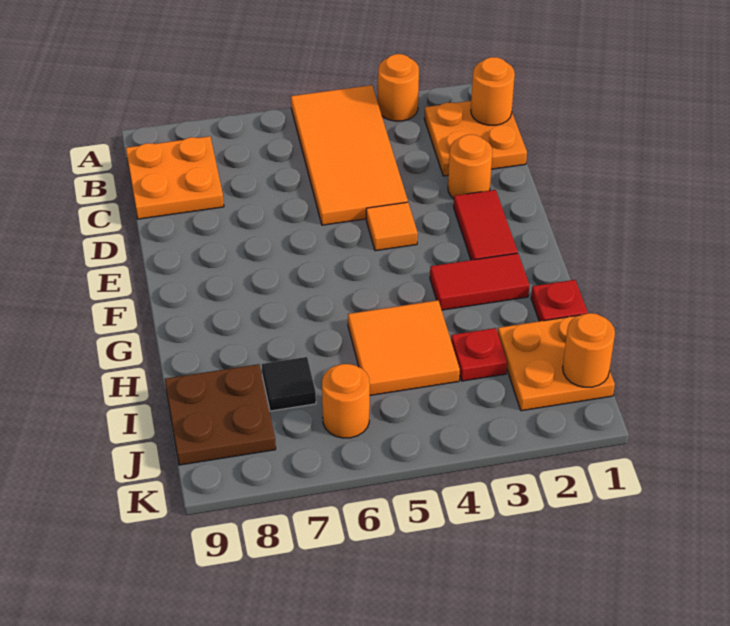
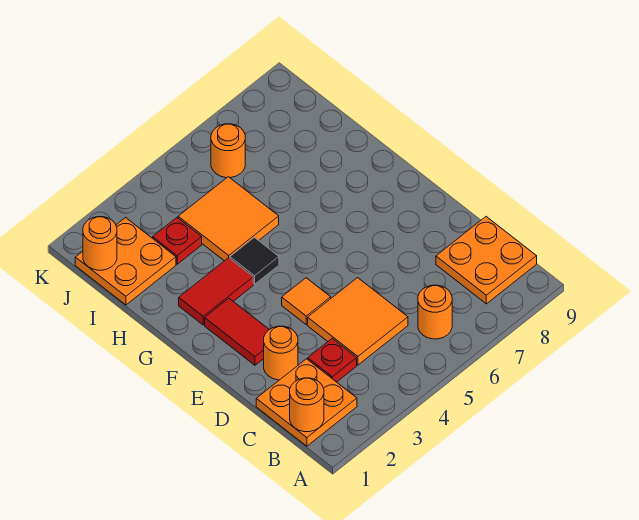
orange 1x1 round brick [378,54,419,121] -> orange 1x1 round brick moved to [418,285,452,339]
orange 2x4 tile [291,85,408,225] -> orange 2x2 tile [308,278,408,365]
red 1x1 plate [531,280,588,321] -> red 1x1 plate moved to [308,339,357,382]
black 1x1 tile [262,357,316,411] -> black 1x1 tile moved to [230,237,279,284]
brown 2x2 plate [165,364,276,465] -> none

